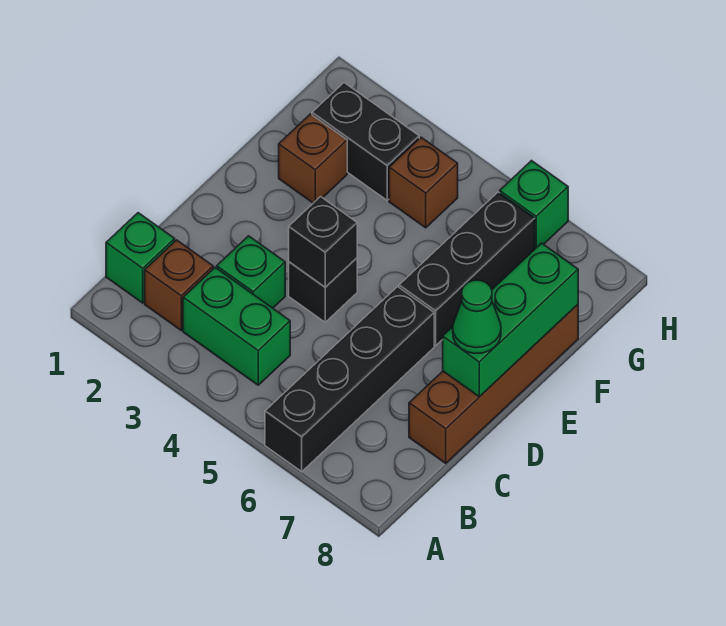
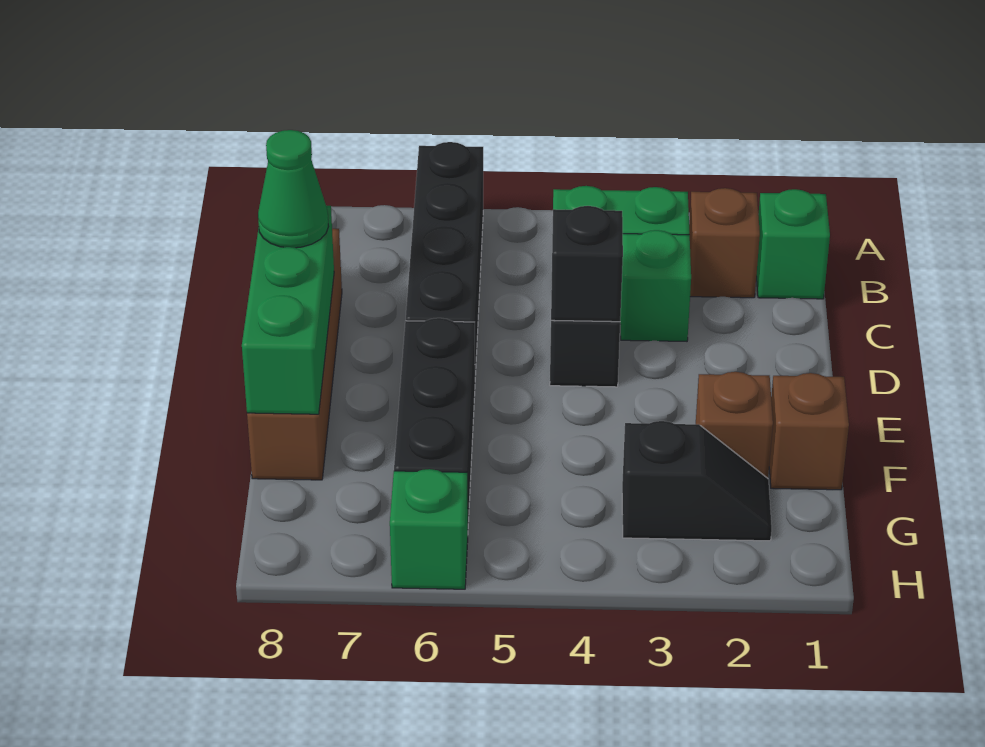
black 1x2 brick [312,83,419,200] -> black 1x2 slope [622,421,772,541]
brown 1x1 brick [389,137,458,228] -> brown 1x1 brick moved to [769,373,849,490]

